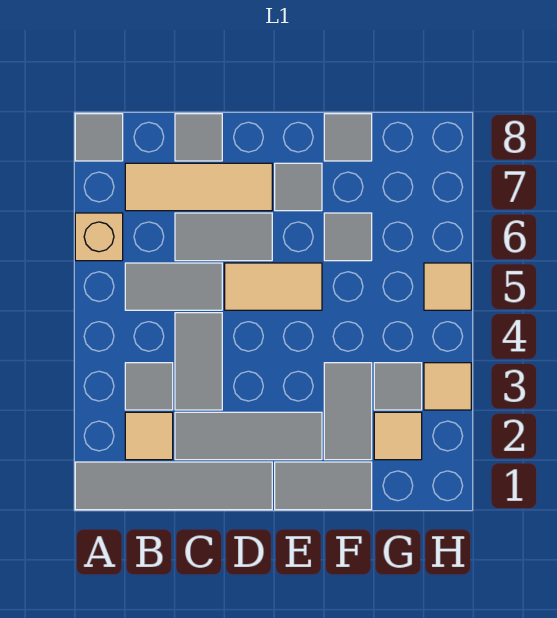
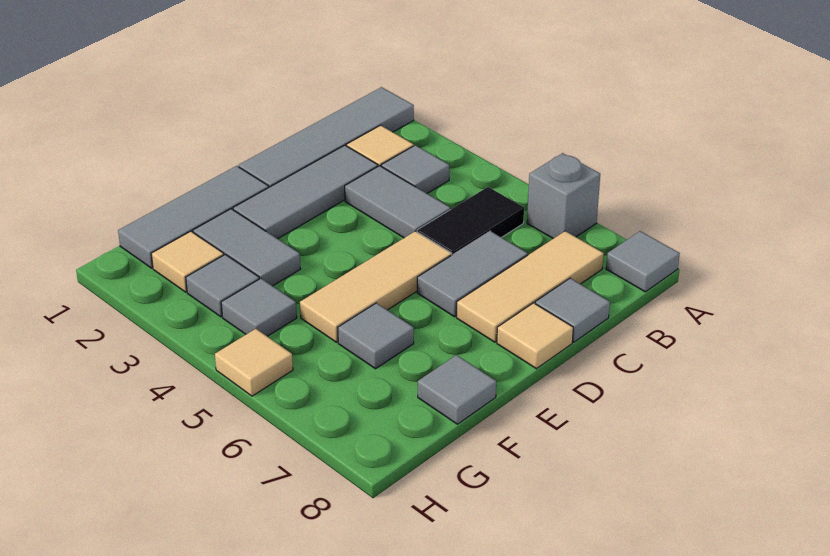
tan 1x1 brick [75,213,123,261] -> grey 1x1 brick [527,153,600,239]
grey 1x2 tile [125,263,222,310] -> black 1x2 tile [417,187,524,255]
tan 1x2 tile [225,263,322,310] -> tan 1x3 tile [300,231,452,342]
grey 1x2 tile [275,462,372,510] -> grey 1x3 tile [118,166,269,268]
grey 1x1 tile [275,163,322,211] -> grey 1x1 tile moved to [221,279,297,336]
tan 1x1 tile [424,363,471,410] -> tan 1x1 tile moved to [497,303,573,369]

